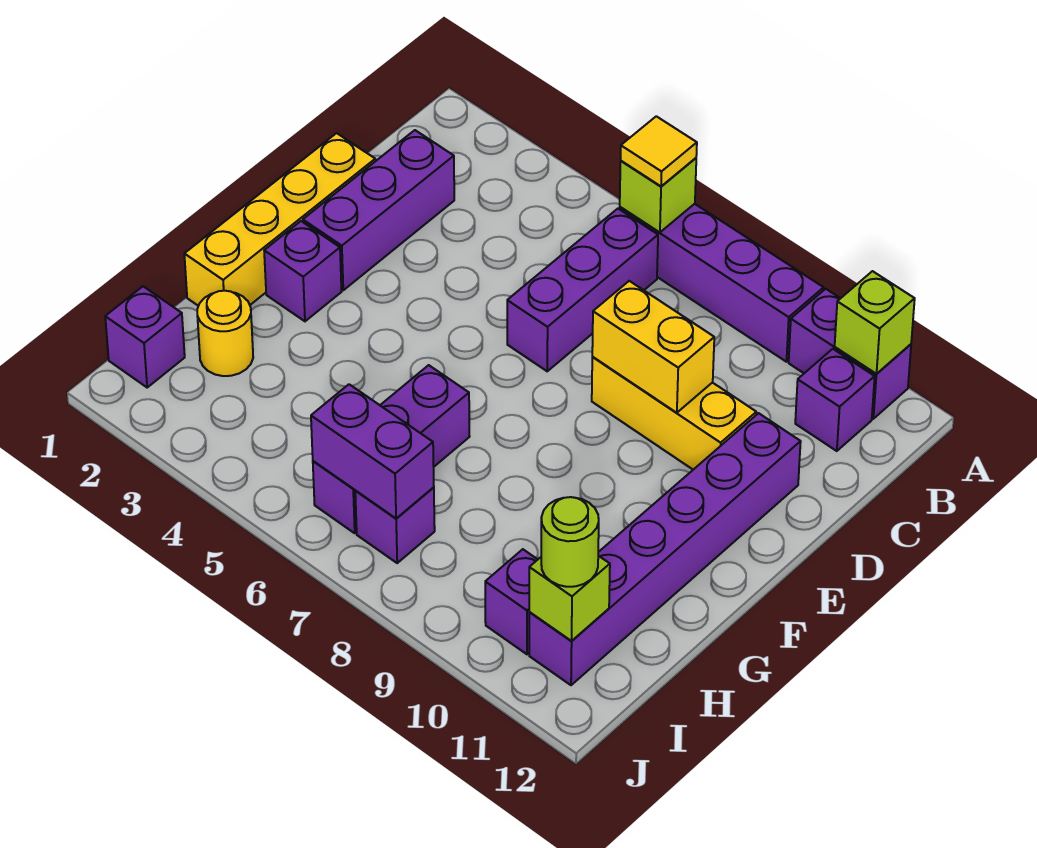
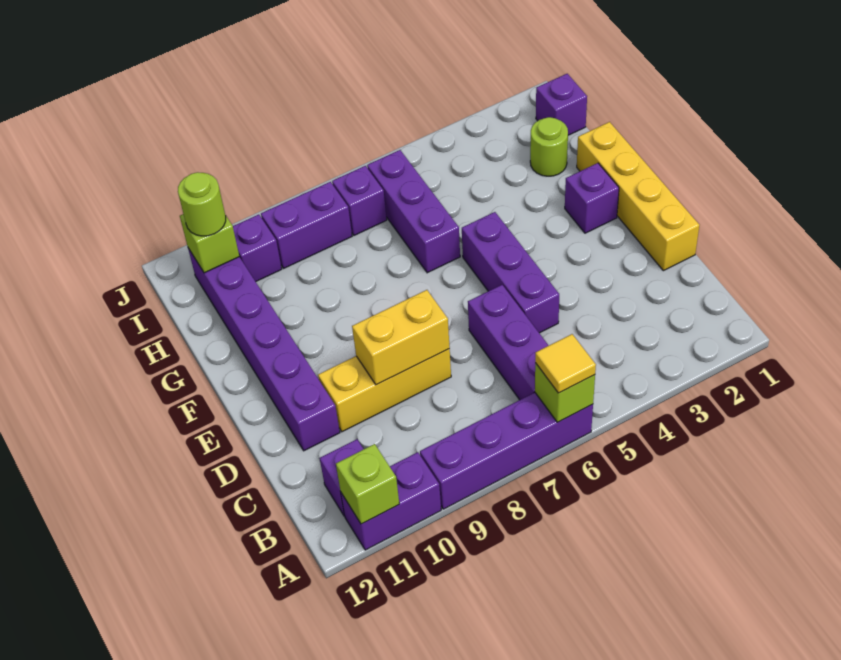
purple 1x3 brick [303,130,454,290] -> purple 1x3 brick moved to [462,212,559,333]
yellow 1x1 round brick [197,291,253,376] -> lime 1x1 round brick [530,117,568,176]
purple 1x2 brick [311,384,434,518] -> purple 1x2 brick moved to [261,182,352,268]

